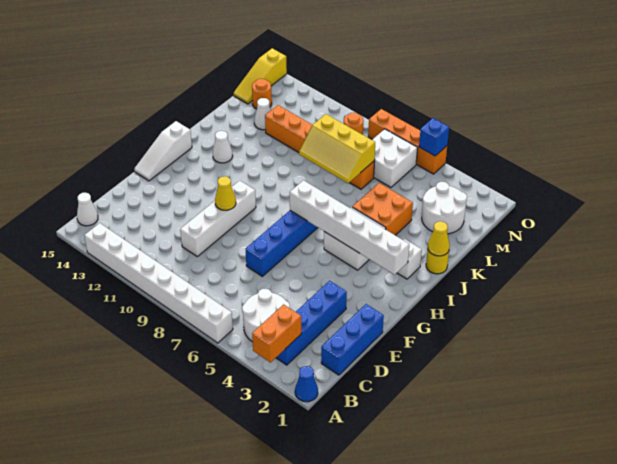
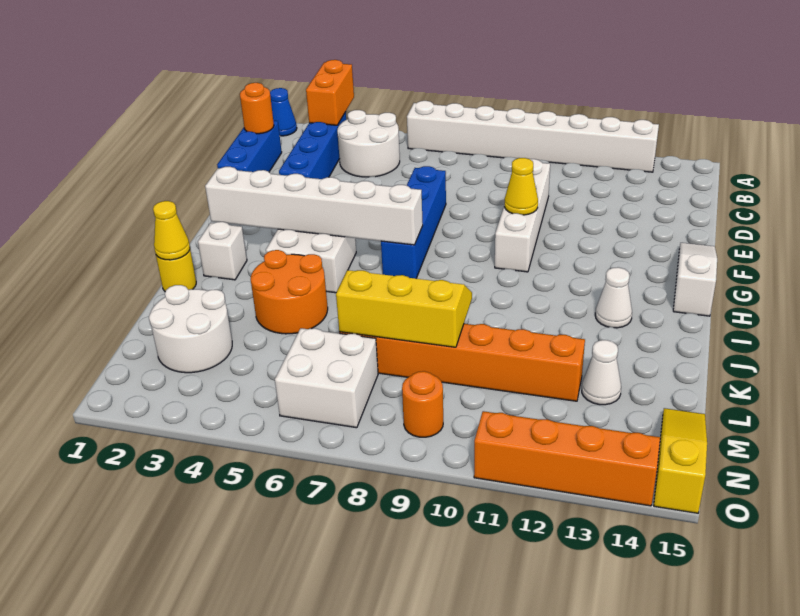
white 1x1 cone [77,193,98,226] -> none
orange 2x2 brick [352,183,413,235] -> orange 2x2 round brick [251,250,328,334]
orange 1x1 round brick [252,79,272,109] -> orange 1x1 round brick moved to [240,83,274,134]
orange 1x4 brick [368,109,447,174] -> orange 1x4 brick moved to [474,411,660,506]
blue 1x1 brick [419,118,449,156] -> none

